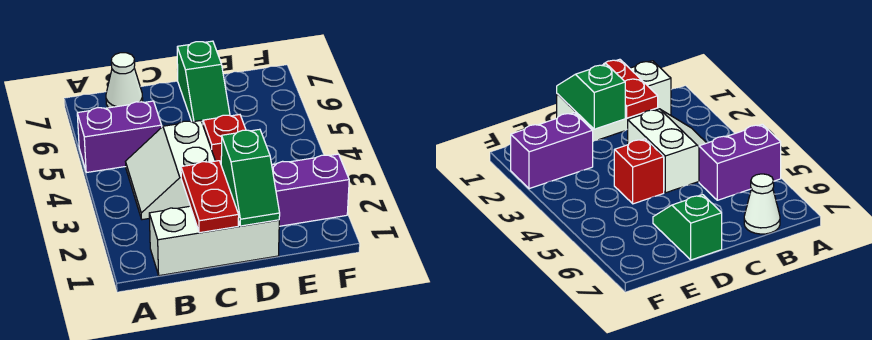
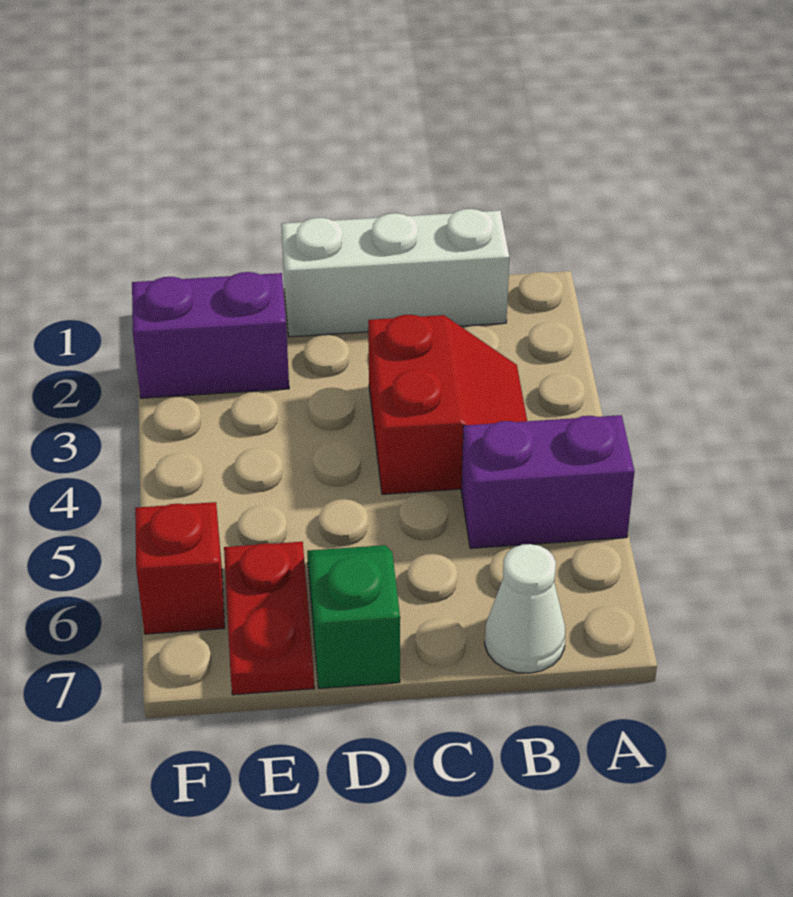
white 2x2 slope [126,121,215,220] -> red 2x2 slope [368,315,527,494]
red 1x2 plate [181,161,239,233] -> red 1x2 plate moved to [224,542,314,695]
green 1x2 slope [221,129,280,226] -> none
red 1x1 brick [203,115,246,163] -> red 1x1 brick moved to [135,502,225,634]

